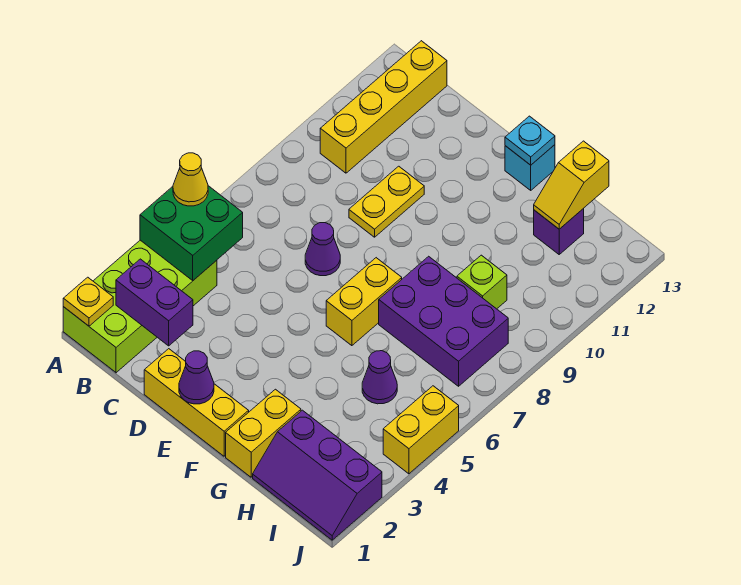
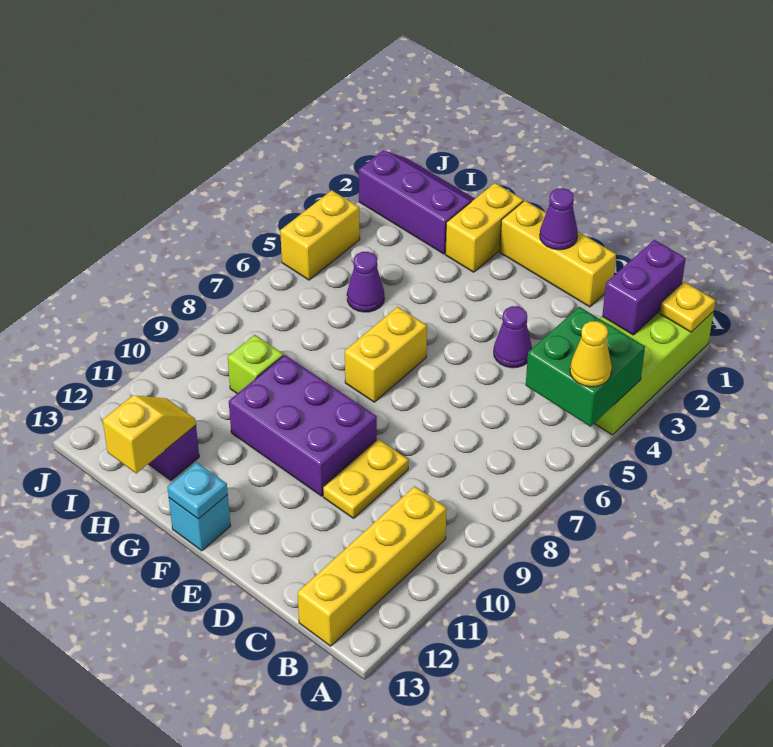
purple 1x2 brick [116,259,193,346] -> purple 1x2 brick turned to [602,240,686,335]
purple 1x1 cone [305,223,340,276] -> purple 1x1 cone moved to [494,306,532,368]
purple 2x3 brick [379,256,508,386] -> purple 2x3 brick moved to [229,355,377,496]

